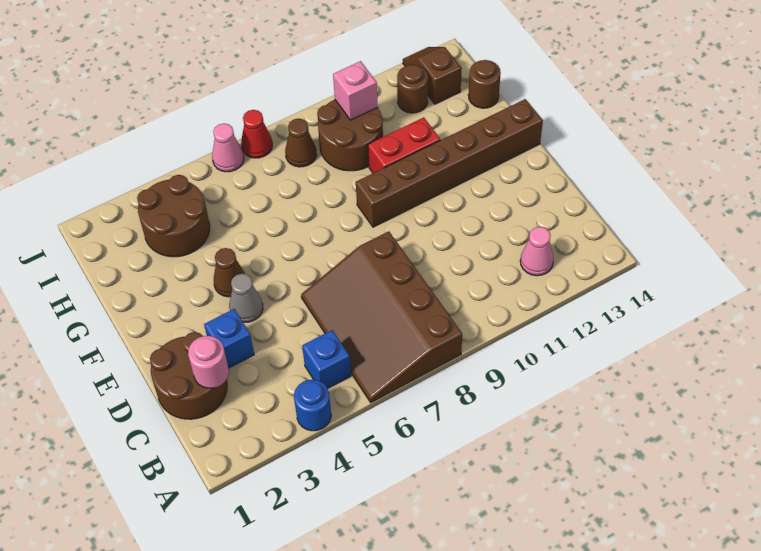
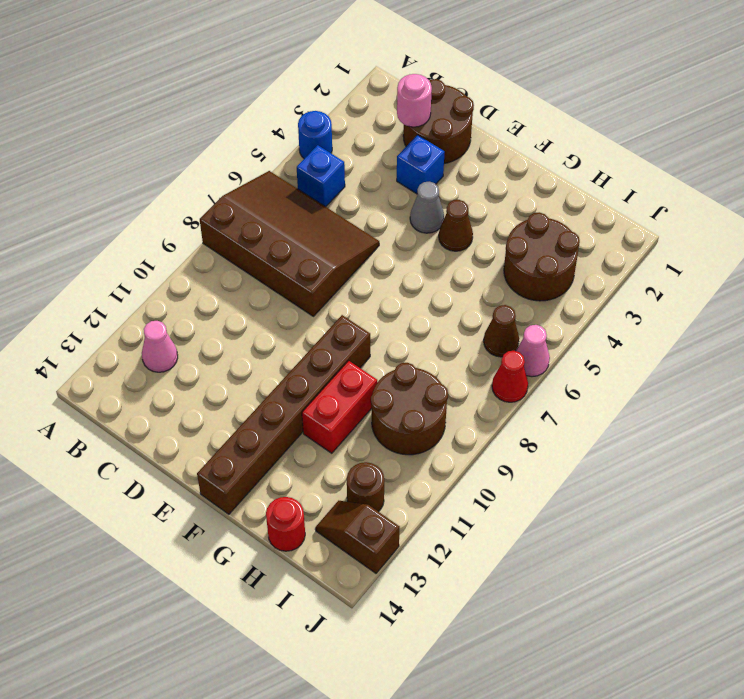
brown 1x1 round brick [468,60,501,108] -> red 1x1 round brick [266,497,305,551]
brown 1x1 cone [285,118,317,167] -> brown 1x1 cone moved to [484,305,519,357]
pink 1x1 brick [333,61,378,120] -> none
brown 1x2 slope [403,47,462,104] -> brown 1x2 slope turned to [315,501,400,573]

